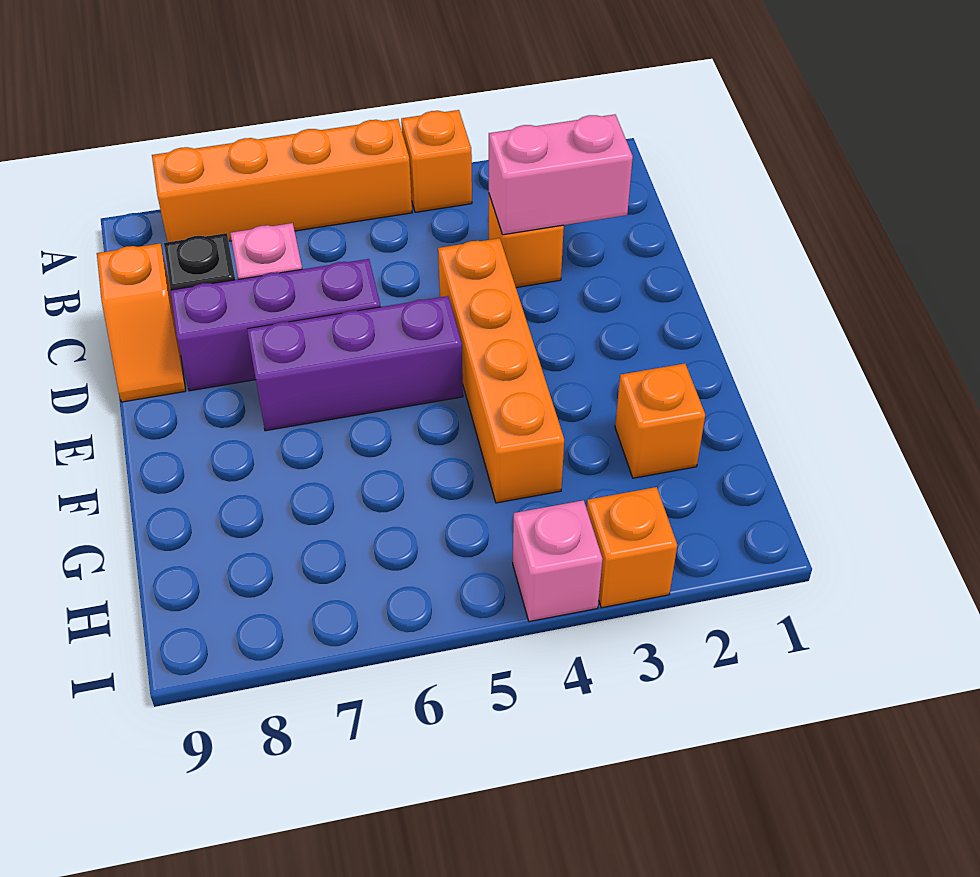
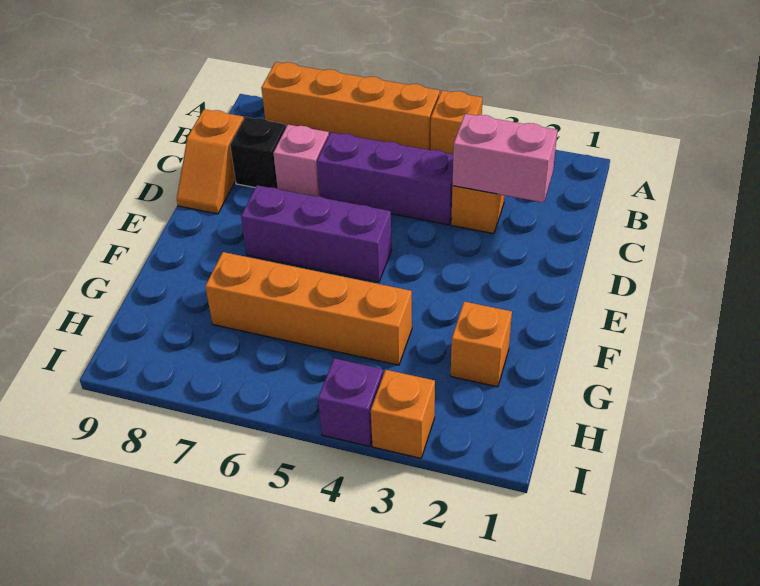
orange 1x4 brick [438,238,564,503] -> orange 1x4 brick turned to [205,252,412,365]
purple 1x3 brick [170,259,381,391] -> purple 1x3 brick moved to [317,132,453,225]
pink 1x1 brick [513,500,603,622] -> purple 1x1 brick [318,358,383,446]

